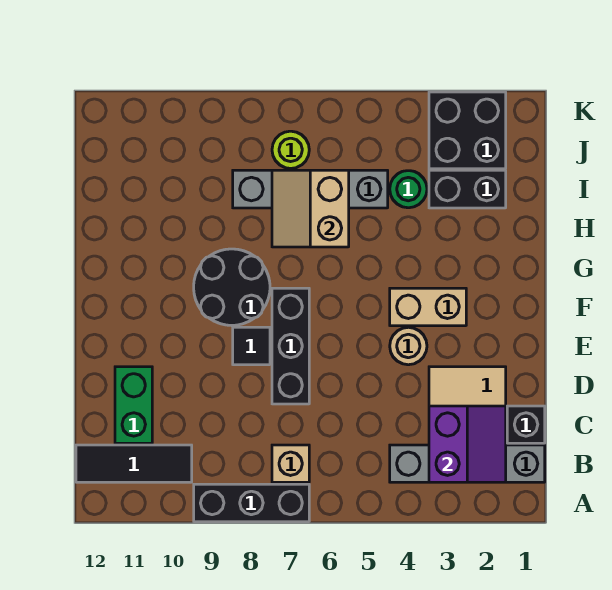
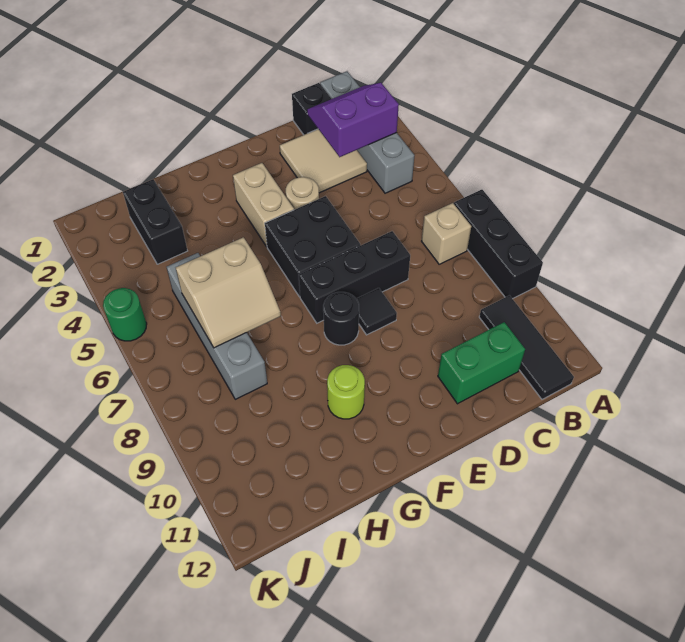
black 2x2 round brick [194,249,270,326] -> black 1x1 round brick [323,292,359,345]
green 1x1 round brick [390,171,427,208] -> green 1x1 round brick moved to [103,288,147,341]
black 2x2 brick [429,92,506,169] -> black 2x2 brick moved to [265,196,360,297]
lime 1x1 round brick [272,131,309,169] -> lime 1x1 round brick moved to [327,365,365,419]

